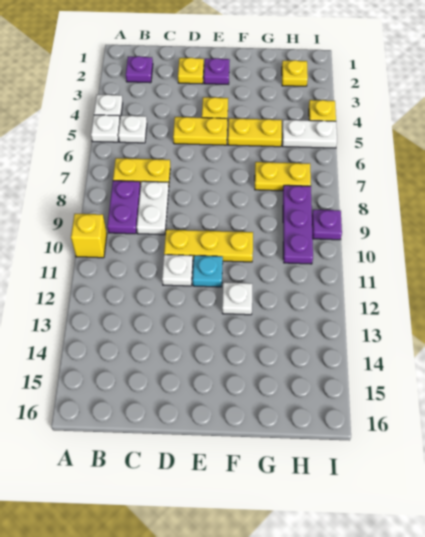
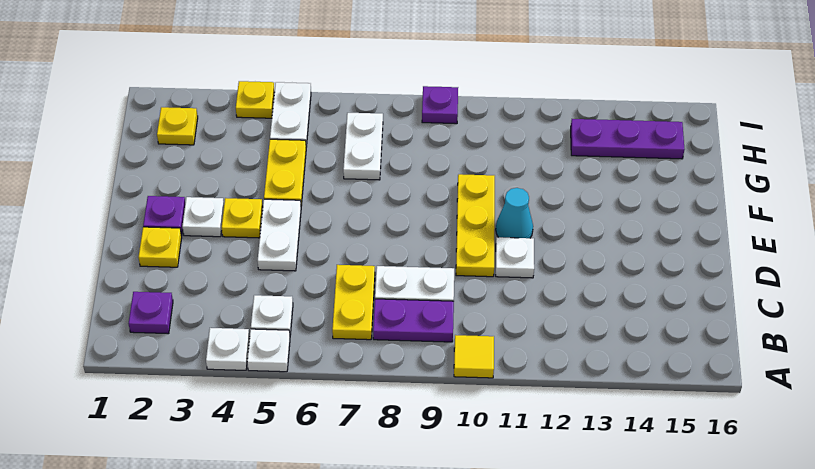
yellow 1x1 brick [71,214,107,258] -> yellow 1x1 tile [454,335,494,378]
yellow 1x2 plate [173,117,227,145] -> white 1x2 plate [257,199,301,271]
cyan 1x1 plate [193,256,223,287] -> cyan 1x1 cone [496,188,533,238]
white 1x1 plate [222,282,252,315] -> white 1x1 plate moved to [182,197,224,237]
yellow 1x2 plate [255,162,311,191] -> white 1x2 plate [343,113,383,180]
purple 1x3 plate [283,185,313,264] -> purple 1x3 plate moved to [571,119,685,159]

